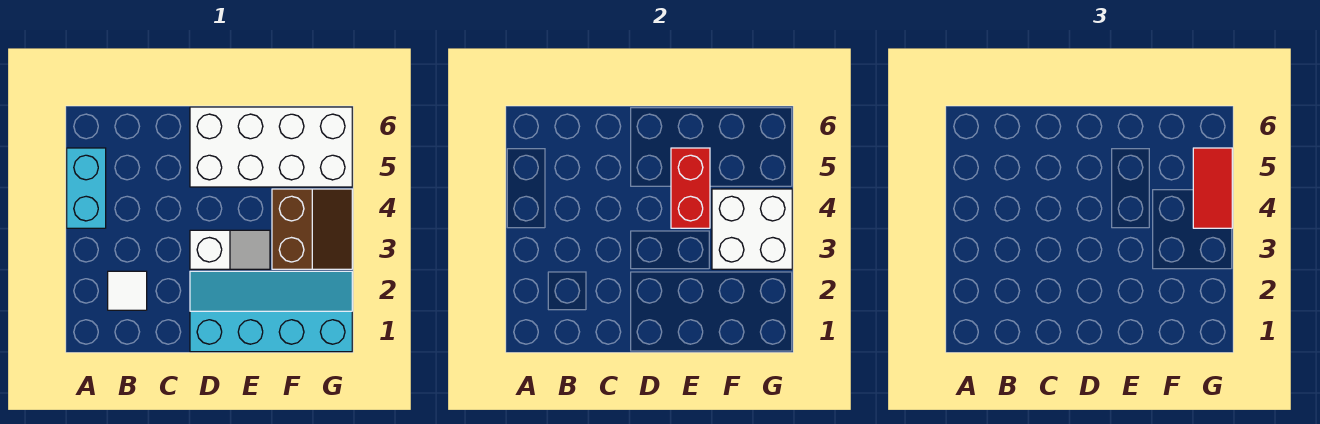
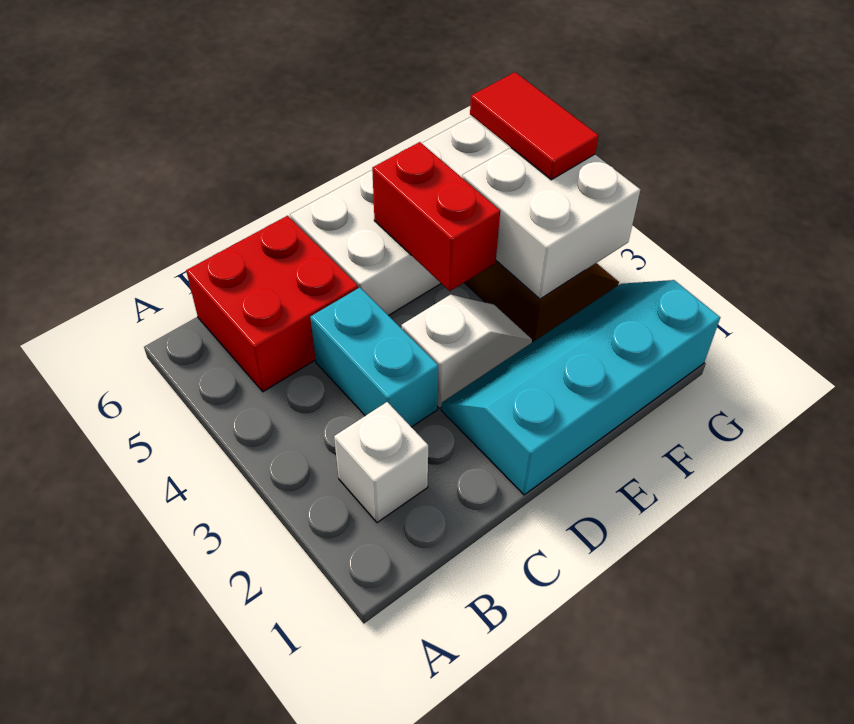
cyan 1x2 brick [67,148,106,228] -> cyan 1x2 brick moved to [310,288,438,427]
white 1x1 tile [108,271,147,310] -> white 1x1 brick [334,402,428,523]
none -> red 2x2 brick [186,216,358,392]

